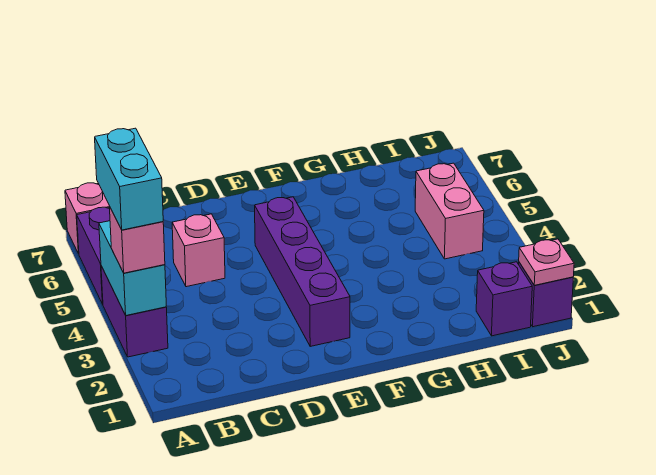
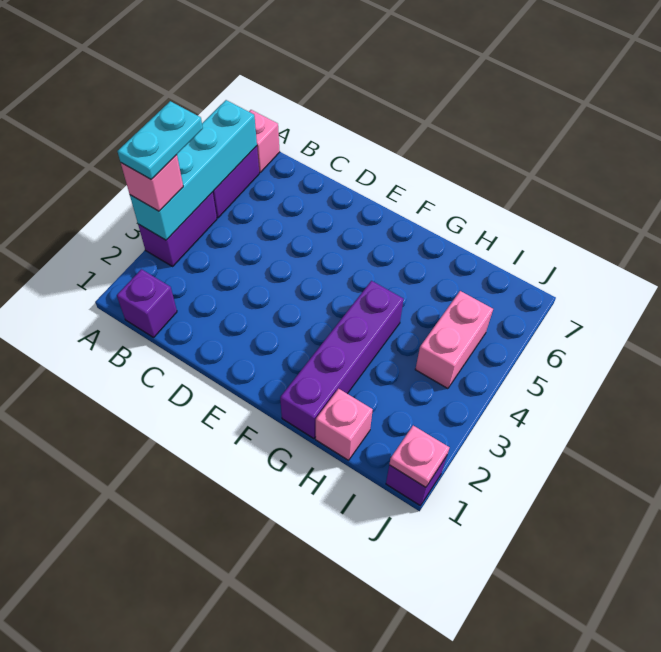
cyan 1x2 brick [99,221,166,315] -> cyan 1x4 brick [130,100,257,240]
cyan 1x2 brick [95,128,163,230] -> cyan 1x2 plate [117,101,203,179]
pink 1x1 brick [172,214,225,287] -> pink 1x1 brick moved to [316,389,373,460]
purple 1x4 brick [255,197,350,346] -> purple 1x4 brick moved to [280,281,403,438]
purple 1x1 brick [476,262,532,336] -> purple 1x1 brick moved to [117,269,177,337]

